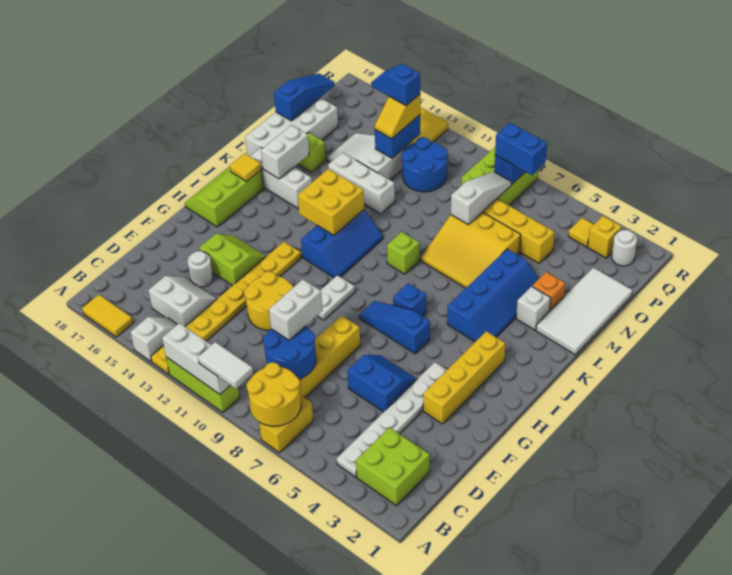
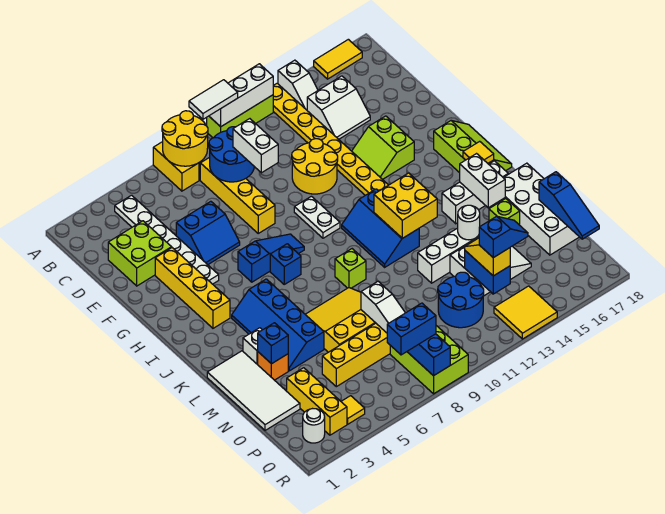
lime 2x2 brick [356,427,430,506] -> lime 2x2 brick moved to [108,221,172,286]
white 1x1 round brick [188,251,213,287] -> white 1x1 round brick moved to [458,205,480,240]
lime 2x2 slope [200,234,266,286] -> lime 2x2 slope turned to [352,116,414,179]
none -> blue 1x1 brick [258,323,288,364]
yellow 1x1 brick [588,216,622,258] -> yellow 1x3 brick [287,368,347,435]

